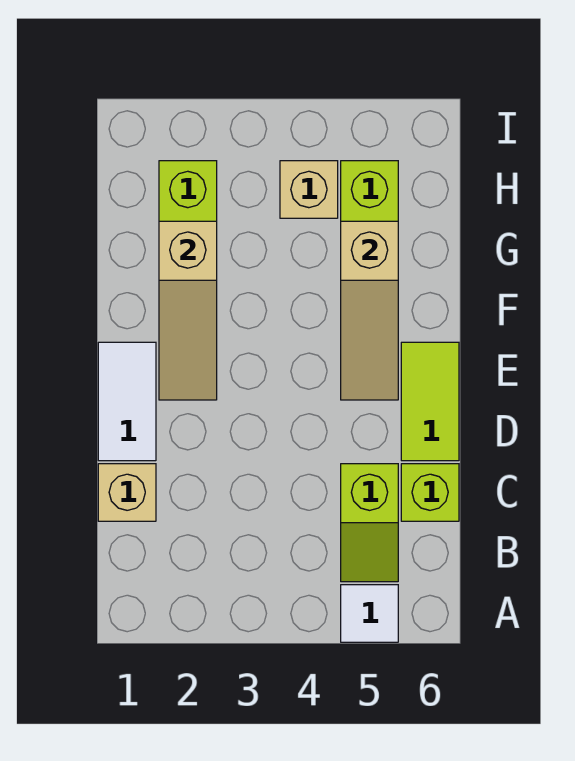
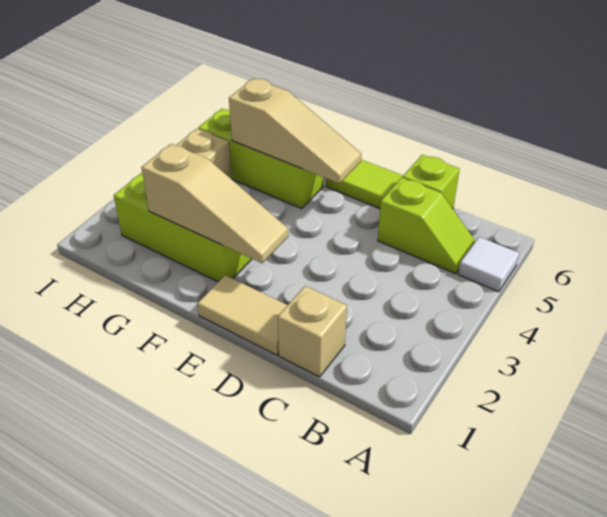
white 1x2 tile [98,342,156,461] -> tan 1x2 tile [197,275,287,355]

